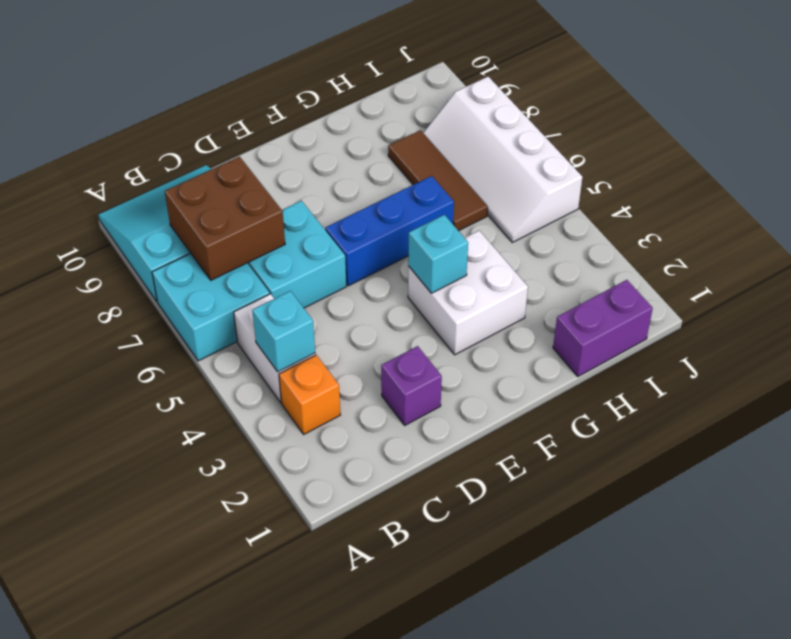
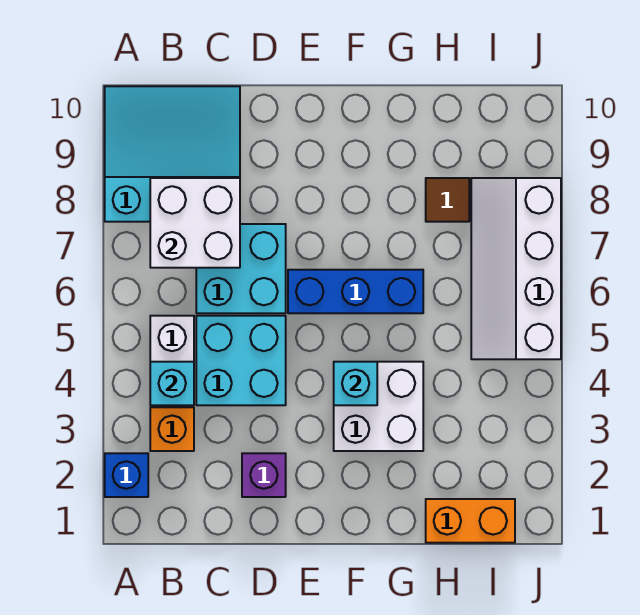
none -> blue 1x1 brick [105,453,148,497]
cyan 2x2 brick [152,253,270,361] -> cyan 2x2 brick moved to [196,316,286,405]
brown 2x2 brick [165,157,285,280] -> white 2x2 brick [150,178,240,268]
purple 1x2 brick [553,280,653,377] -> orange 1x2 brick [426,499,515,543]
brown 1x3 tile [388,130,488,231] -> brown 1x1 tile [426,178,469,222]

